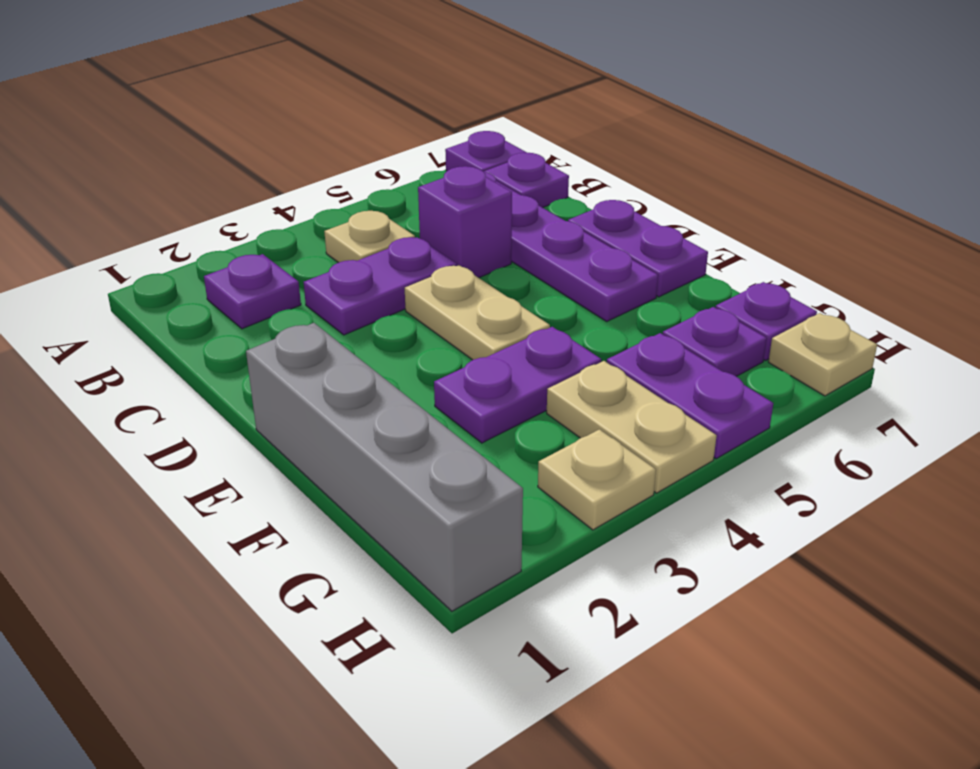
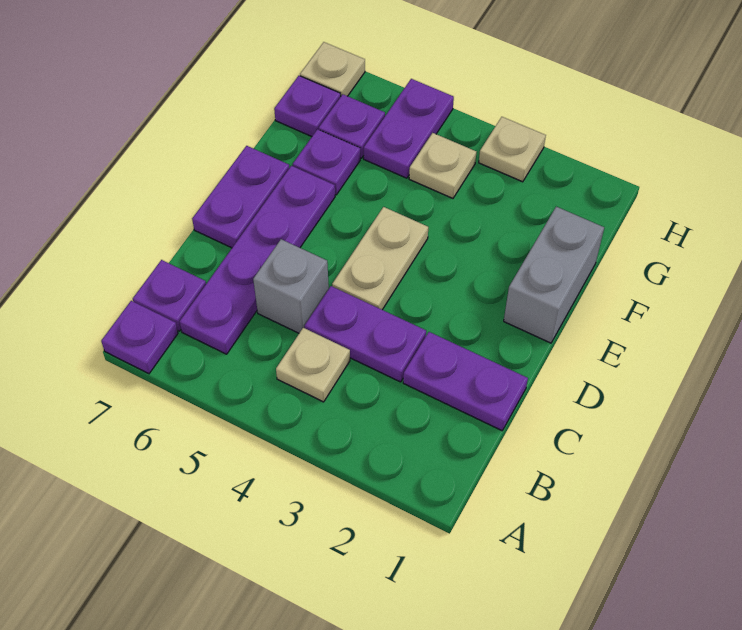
purple 1x1 plate [204,254,301,329] -> purple 1x1 plate moved to [293,129,360,195]
purple 1x1 brick [418,166,512,278] -> grey 1x1 brick [253,239,329,333]
grey 1x4 brick [246,323,523,611] -> grey 1x2 brick [504,207,604,343]
purple 1x2 plate [434,327,601,443] -> purple 1x2 plate moved to [403,332,528,431]
tan 1x2 plate [547,361,717,493] -> tan 1x1 plate [409,133,476,198]

